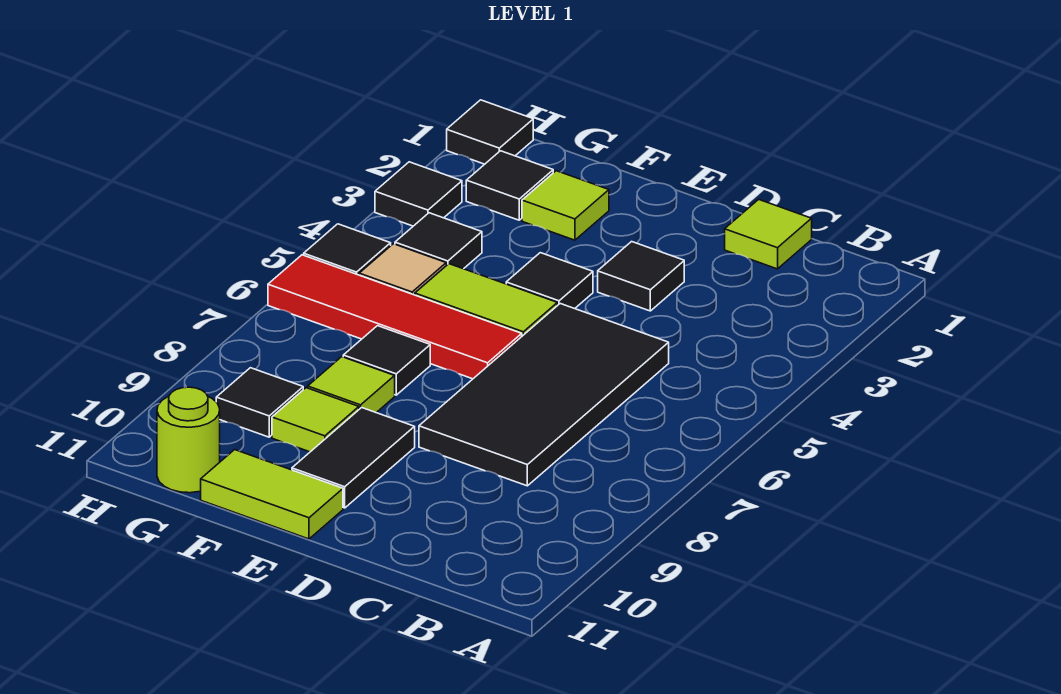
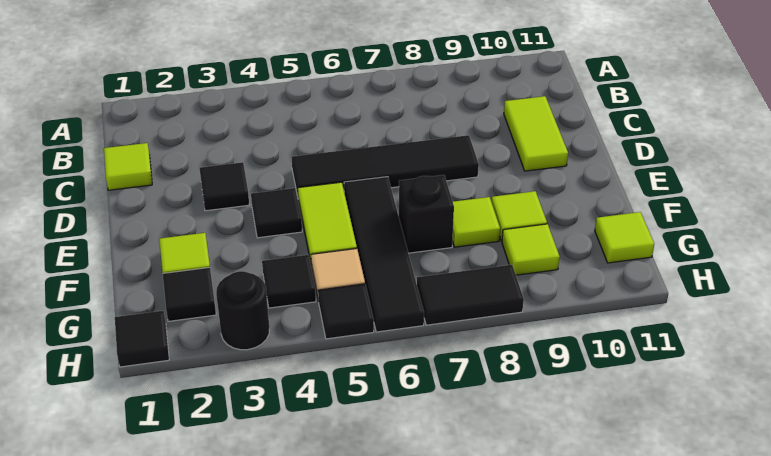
black 2x4 tile [419,304,669,486] -> black 1x4 tile [292,135,479,196]
red 1x4 tile [268,255,522,379] -> black 1x4 tile [344,177,424,332]
black 1x2 tile [292,408,415,508] -> black 1x2 tile moved to [417,265,524,325]
lime 1x2 tile [201,450,343,539] -> lime 1x2 tile moved to [504,96,568,171]
black 1x1 tile [343,326,430,395] -> black 1x1 brick [399,175,454,253]
black 1x1 tile [216,368,303,437] -> lime 1x1 tile [502,224,560,275]
lime 1x1 round brick [157,387,220,493] -> lime 1x1 tile [595,212,654,263]
black 1x1 tile [375,162,462,226] -> black 1x1 round brick [216,271,269,350]

